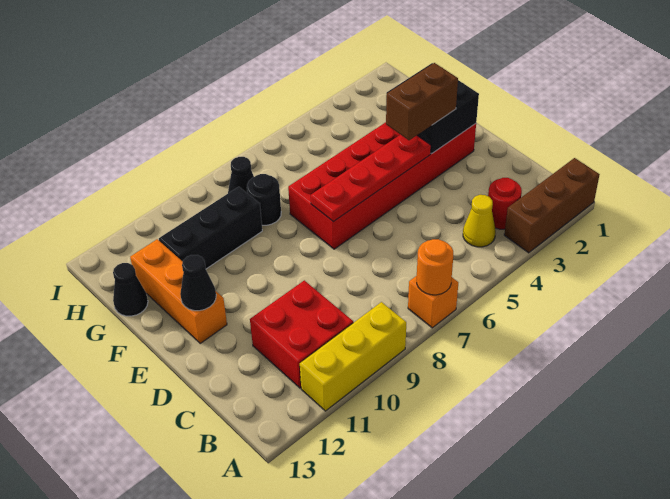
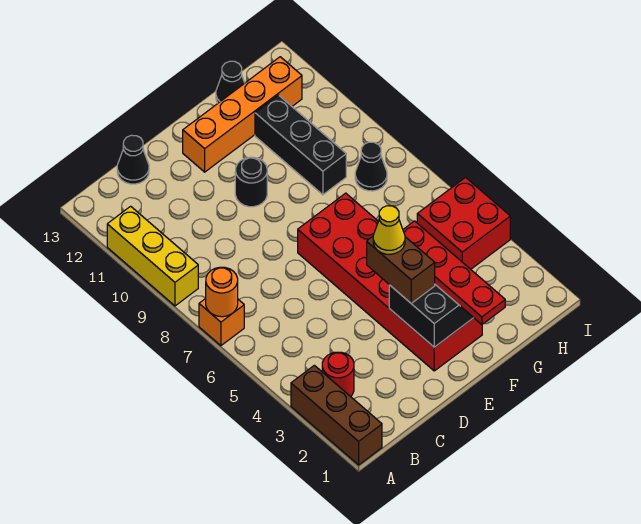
yellow 1x1 cone [463,195,496,247] -> yellow 1x1 cone moved to [373,206,405,254]
red 2x2 brick [250,280,353,388] -> red 2x2 brick moved to [417,177,510,269]
red 1x4 plate [311,135,431,222] -> red 1x4 plate moved to [403,221,505,325]
orange 1x3 brick [130,239,227,343] -> orange 1x4 brick [183,57,302,172]
black 1x1 cone [180,255,216,311] -> black 1x1 cone moved to [117,135,149,184]
black 1x1 round brick [247,174,281,225] -> black 1x1 round brick moved to [235,157,267,207]

